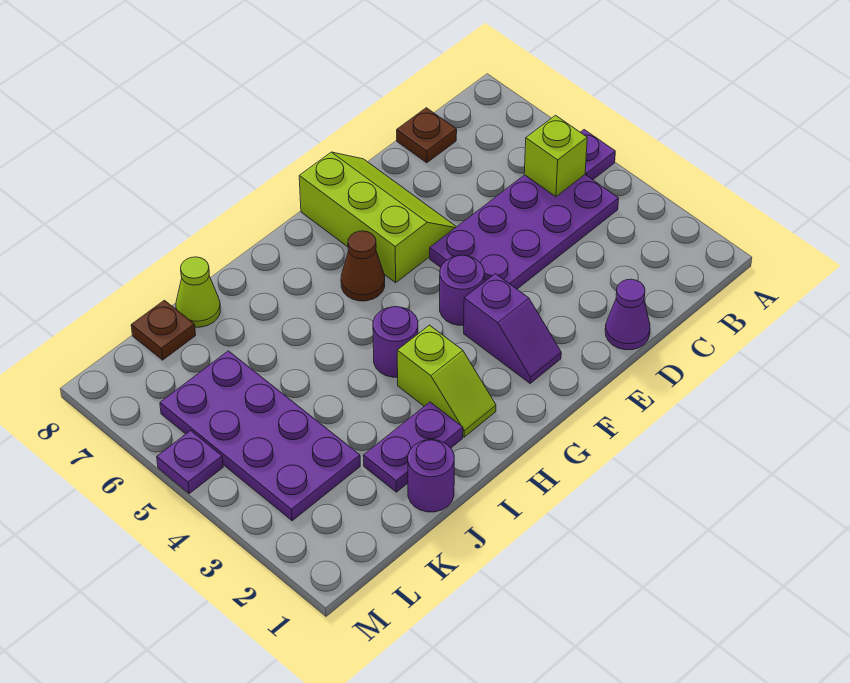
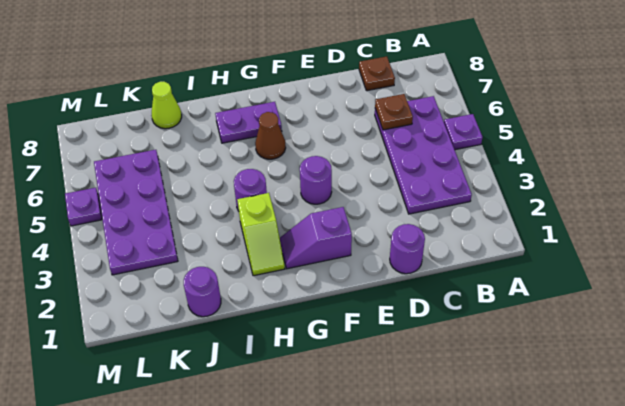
purple 2x4 plate [430,175,619,289] -> purple 2x4 plate turned to [375,96,472,214]
lime 1x1 brick [524,115,587,197] -> none
purple 1x1 cone [605,279,650,350] -> purple 1x1 round brick [390,224,425,274]
lime 2x3 slope [299,152,456,283] -> none
purple 1x2 slope [464,274,561,383] -> purple 1x2 slope turned to [280,207,352,269]
purple 1x2 plate [363,402,463,492] -> purple 1x2 plate moved to [215,102,282,143]
brown 1x1 plate [131,300,196,360] -> brown 1x1 plate moved to [375,94,413,130]

